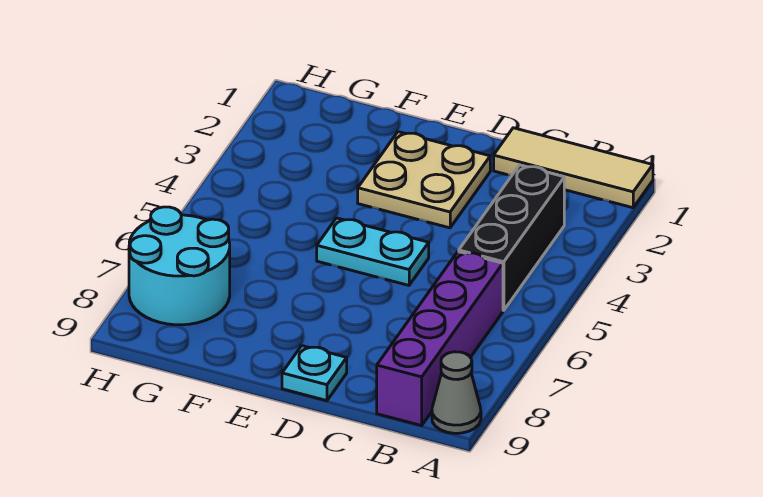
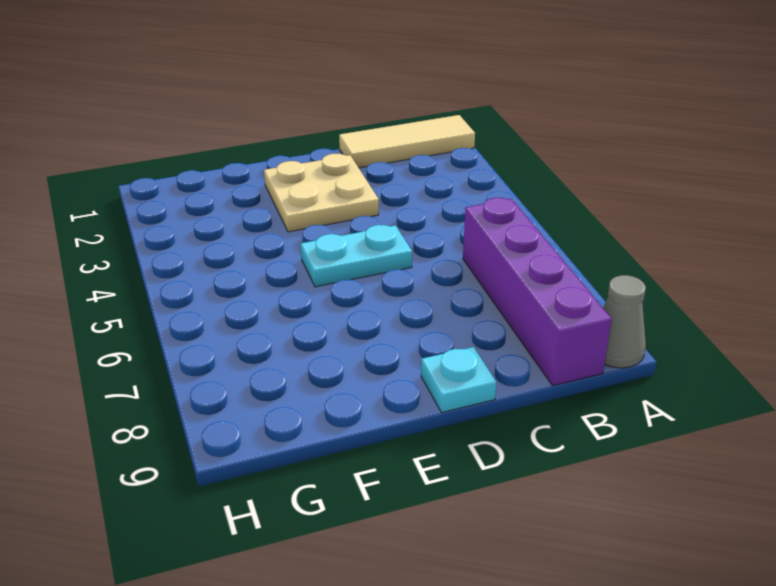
black 1x3 brick [459,165,564,310] -> none
cyan 2x2 round brick [129,207,230,325] -> none

